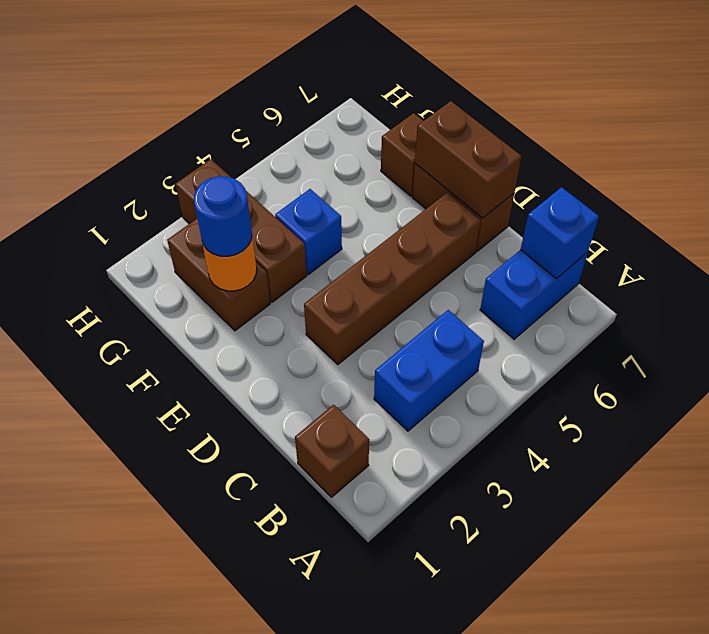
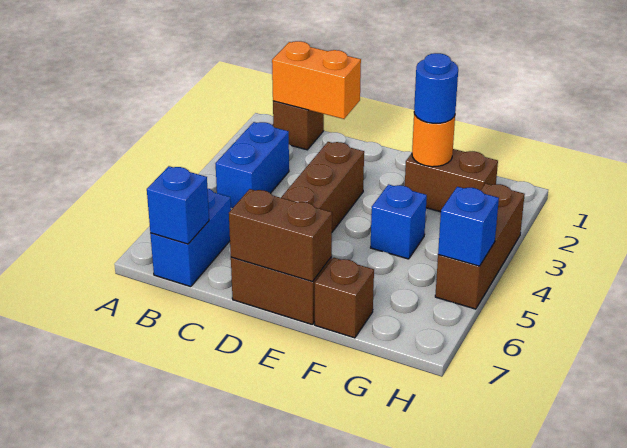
none -> orange 1x2 brick [272,41,361,119]
brown 1x3 brick [175,159,307,302] -> brown 1x3 brick turned to [435,183,525,309]
none -> blue 1x1 brick [438,187,499,266]

